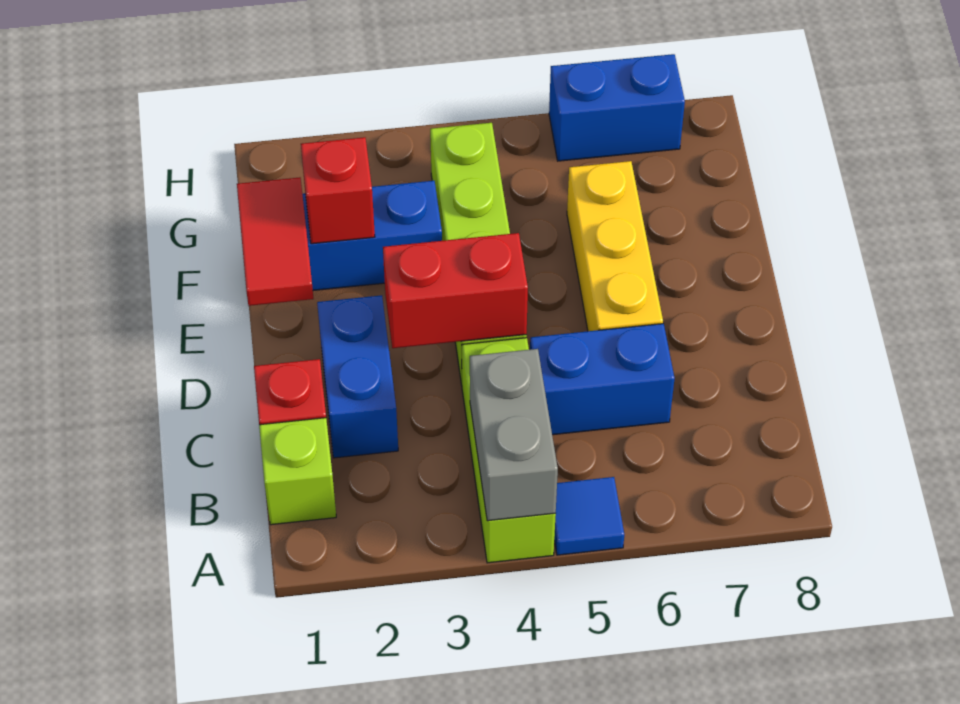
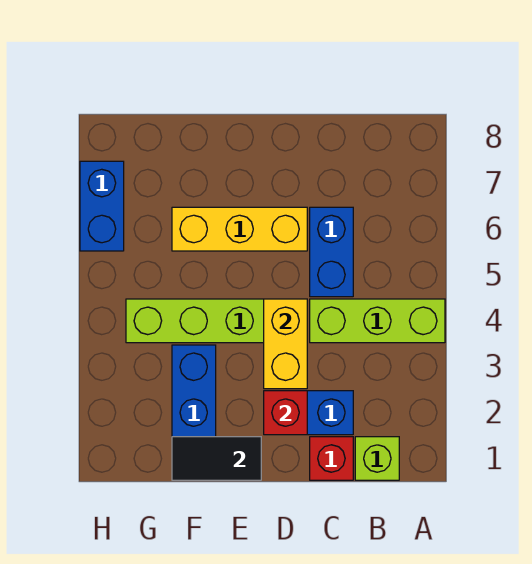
grey 1x2 brick [470,349,558,521] -> none
blue 1x1 tile [554,477,624,555] -> none
red 1x2 brick [383,233,528,348] -> yellow 1x2 brick [264,299,307,389]
red 1x2 tile [237,177,313,306] -> black 1x2 tile [172,437,261,480]
red 1x1 brick [301,137,375,244] -> red 1x1 brick moved to [264,391,307,435]

